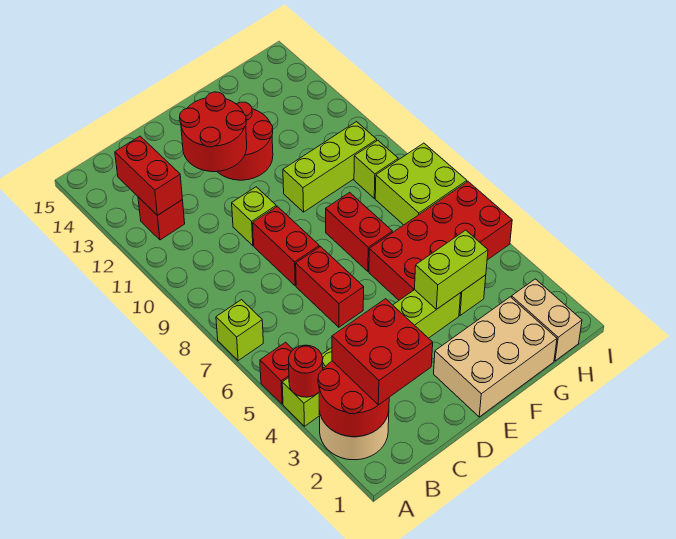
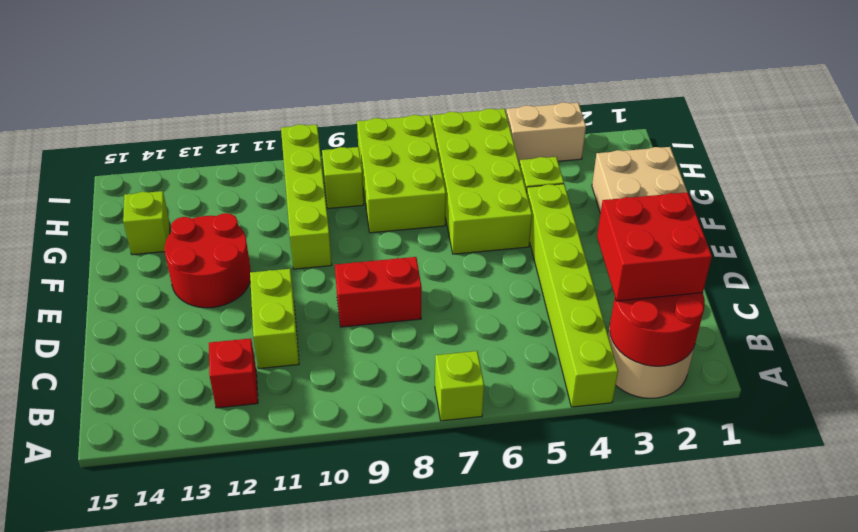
red 1x1 round brick [289,345,323,397] -> none
red 1x1 brick [260,342,293,404] -> none
red 1x2 brick [115,136,182,215] -> none
red 1x2 brick [296,247,364,327] -> none
lime 1x1 brick [232,187,276,246] -> lime 1x1 brick moved to [123,191,170,255]
red 2x2 round brick [180,92,247,172] -> none
lime 1x2 brick [414,230,488,309] -> lime 1x2 brick moved to [250,269,299,368]
red 2x4 brick [369,182,512,300] -> lime 2x4 brick [432,109,532,254]
red 1x2 brick [326,192,392,271] -> none
lime 1x3 brick [283,122,377,212] -> lime 1x4 brick [281,124,332,269]
tan 1x2 brick [511,279,582,361] -> tan 1x2 brick moved to [506,102,586,164]
lime 2x2 brick [375,143,467,225] -> lime 2x3 brick [357,115,446,233]

